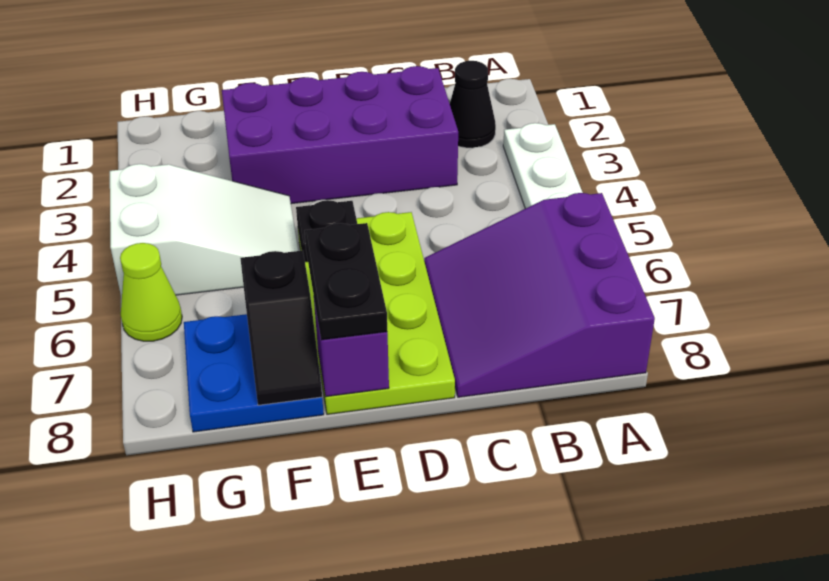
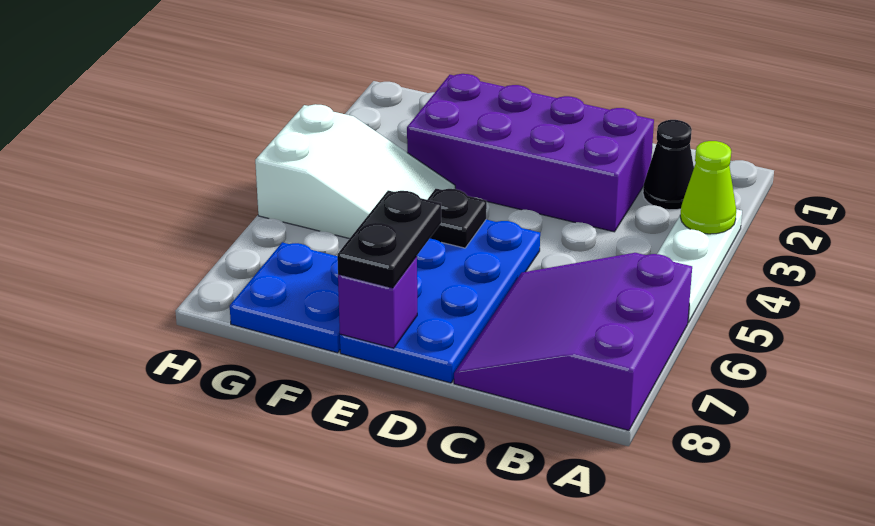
lime 2x4 plate [298,212,455,414] -> blue 2x4 plate [340,220,540,383]
black 1x2 slope [240,250,322,405] -> none
lime 1x1 cone [120,243,182,341] -> lime 1x1 cone moved to [680,141,736,234]

